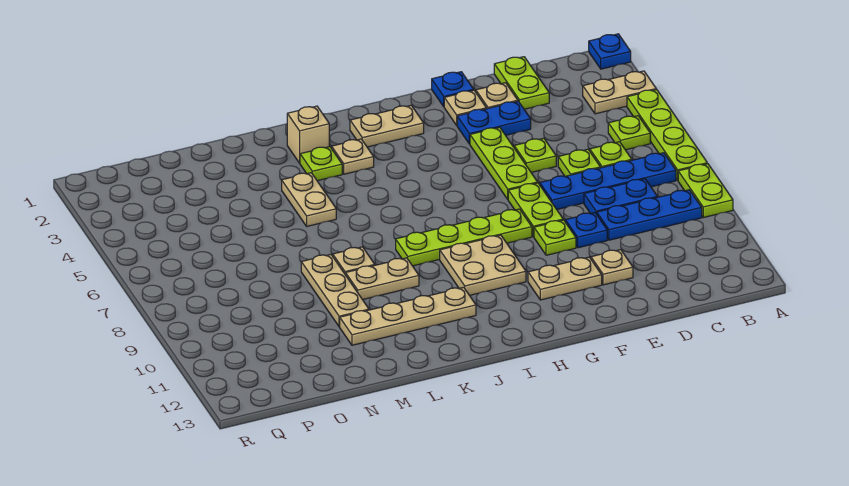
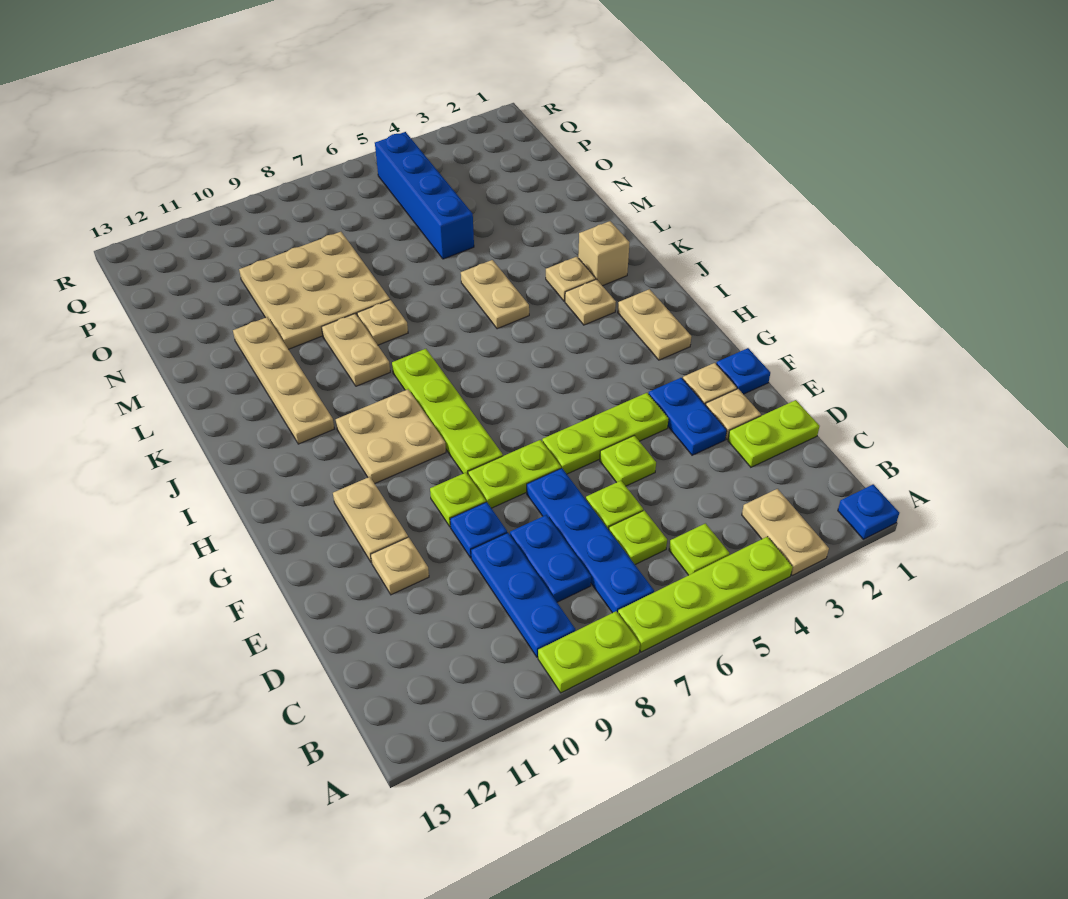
lime 1x1 plate [300,147,342,181] -> tan 1x1 plate [546,257,596,301]
tan 1x2 plate [282,173,336,226] -> tan 1x2 plate turned to [461,260,529,329]
tan 1x3 plate [301,255,369,327] -> tan 3x3 plate [239,232,390,349]
none -> blue 1x4 brick [375,132,474,259]

